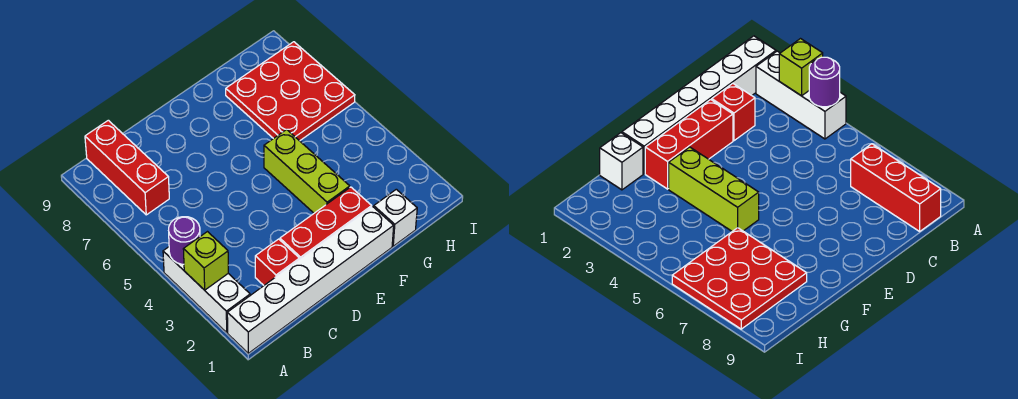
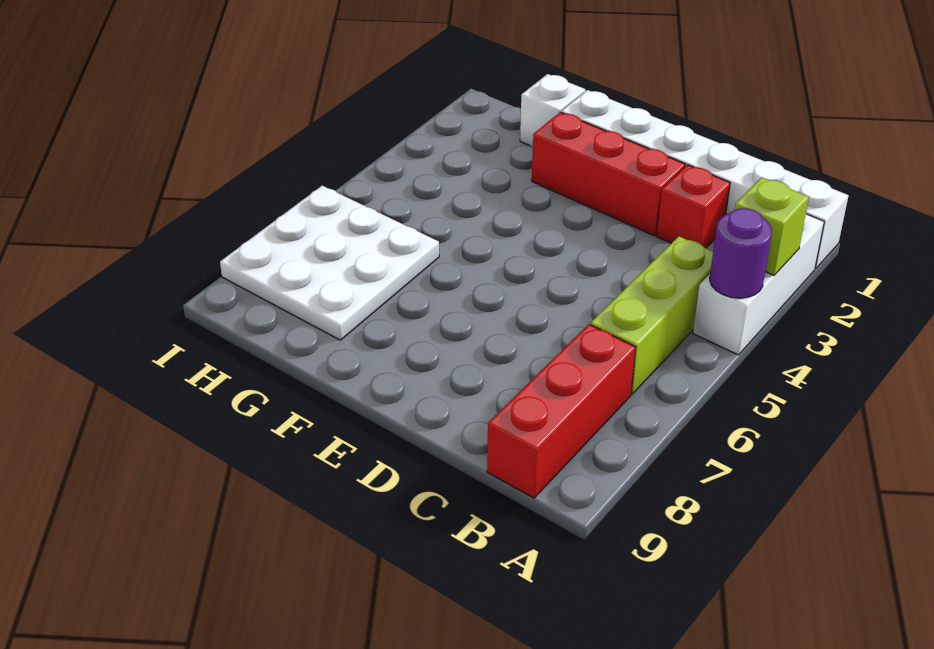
lime 1x3 brick [264,129,350,213] -> lime 1x3 brick moved to [590,236,713,394]
red 3x3 plate [226,42,355,141] -> white 3x3 plate [220,186,439,340]

